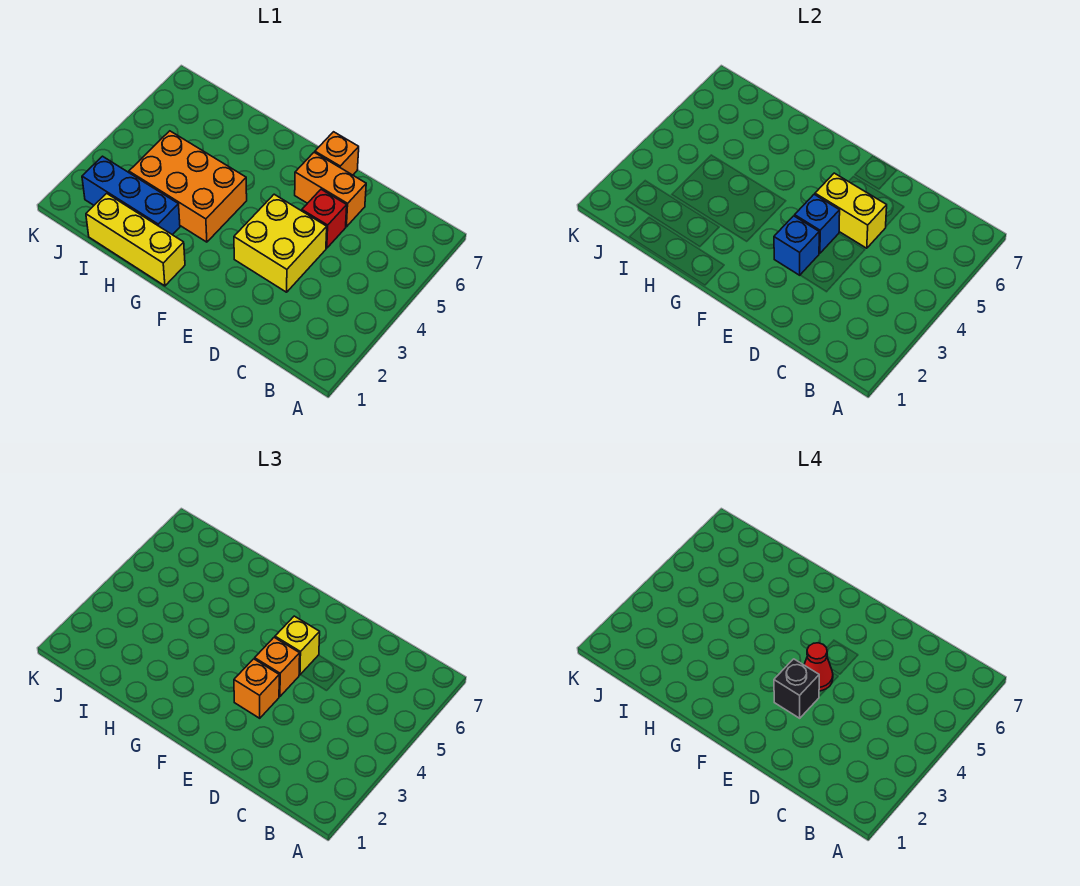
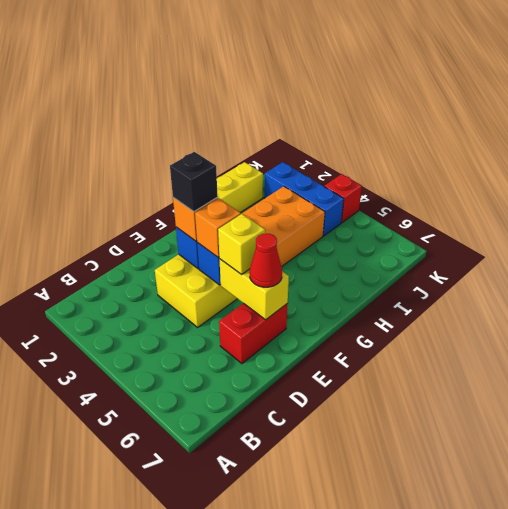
red 1x1 brick [302,189,347,248] -> red 1x1 brick moved to [324,174,362,223]
yellow 1x2 brick [815,173,887,248] -> yellow 1x2 brick turned to [219,259,289,320]
orange 1x2 brick [295,152,366,227] -> red 1x2 brick [219,303,288,364]
red 1x1 cone [804,643,833,691] -> red 1x1 cone moved to [250,234,282,287]
orange 1x1 brick [315,132,359,175] -> none
blue 1x3 brick [82,156,180,235] -> blue 1x3 brick turned to [264,162,344,236]

